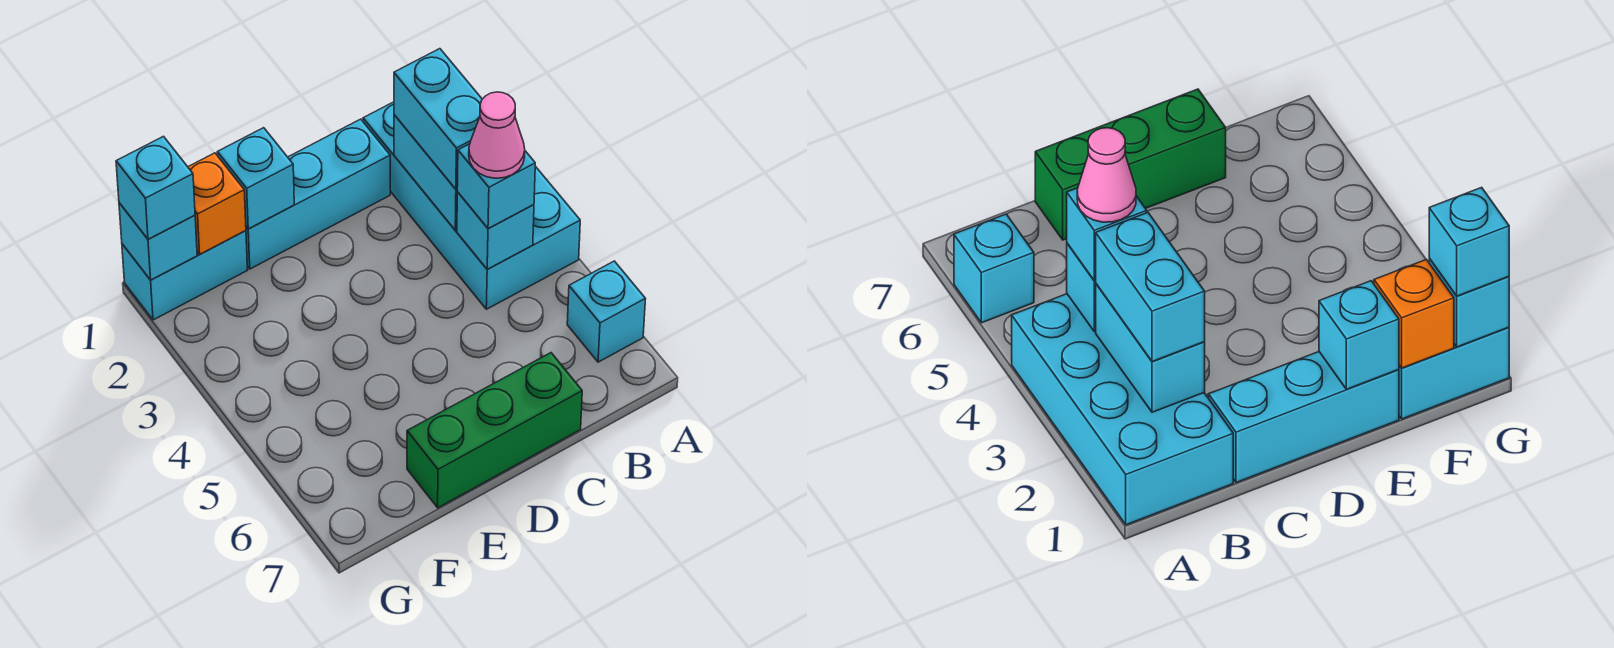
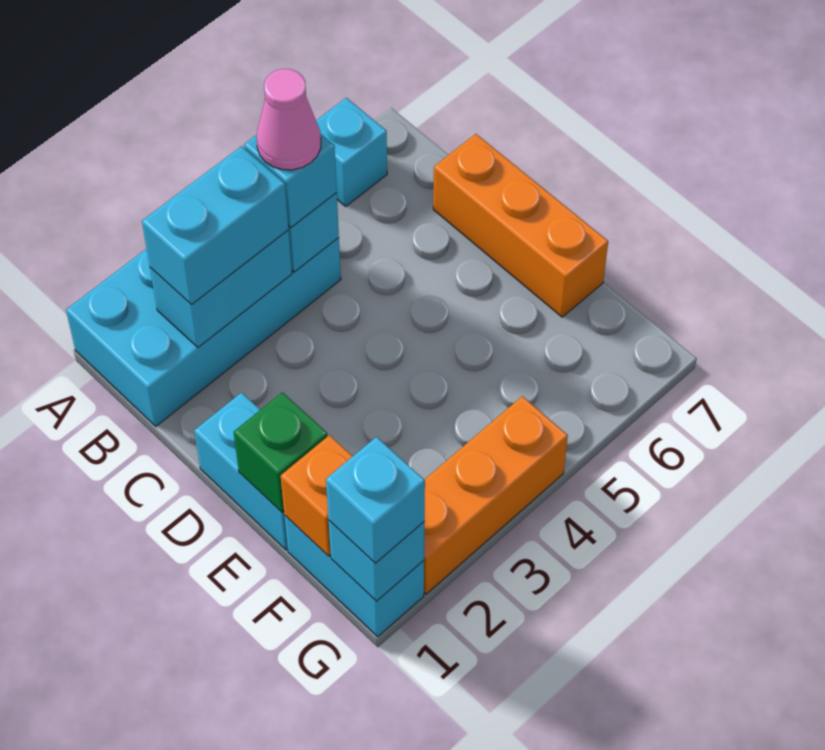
cyan 1x3 brick [246,119,390,269] -> cyan 1x2 brick [194,393,288,550]
green 1x3 brick [407,353,582,508] -> orange 1x3 brick [433,134,608,317]
cyan 1x1 brick [217,128,294,229] -> green 1x1 brick [234,392,327,512]
none -> orange 1x3 brick [424,396,568,594]

